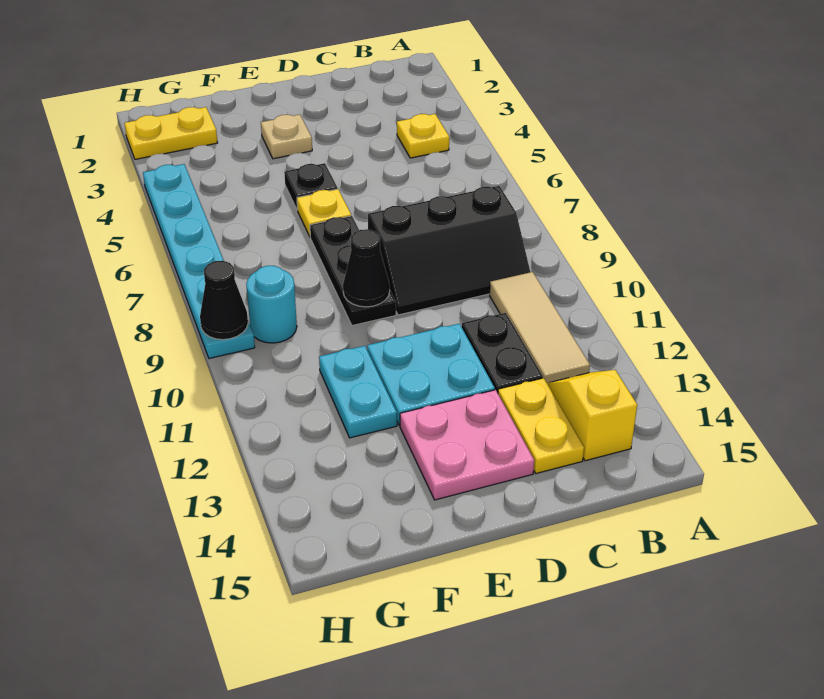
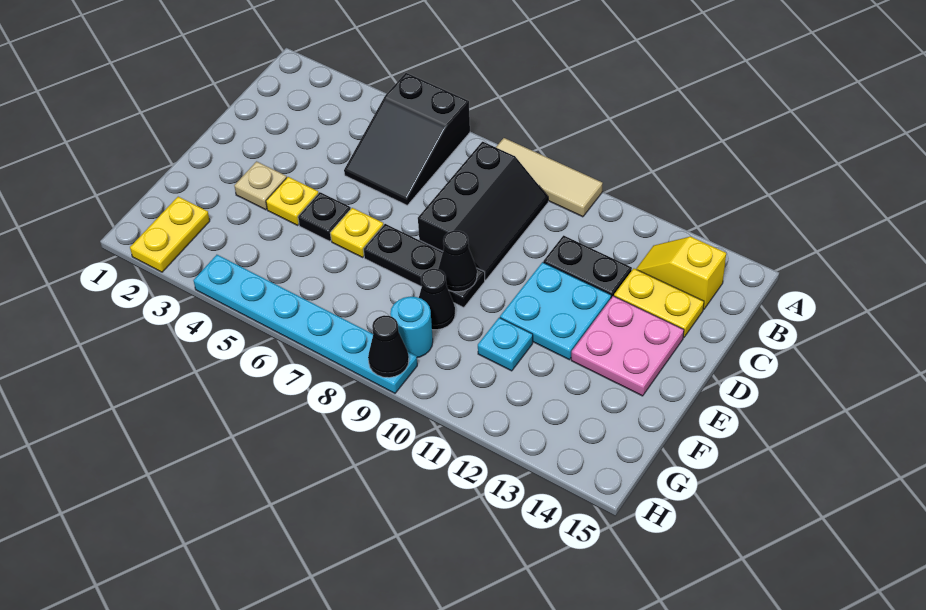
none -> black 2x3 slope [344,73,470,205]
yellow 1x1 plate [397,114,449,158] -> yellow 1x1 plate moved to [266,177,318,225]
tan 1x3 tile [490,272,590,383] -> tan 1x3 tile moved to [496,138,603,217]
none -> black 1x1 cone [419,269,455,330]
cyan 1x2 plate [319,346,397,438] -> cyan 1x1 plate [478,318,533,371]

